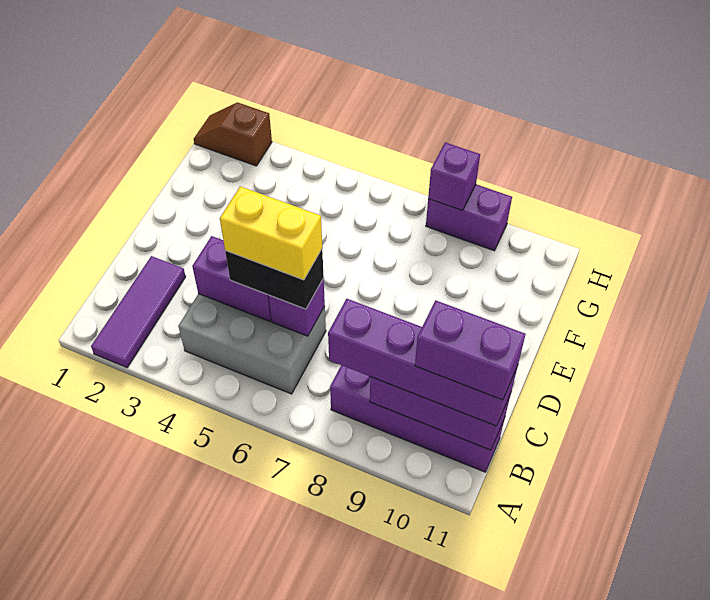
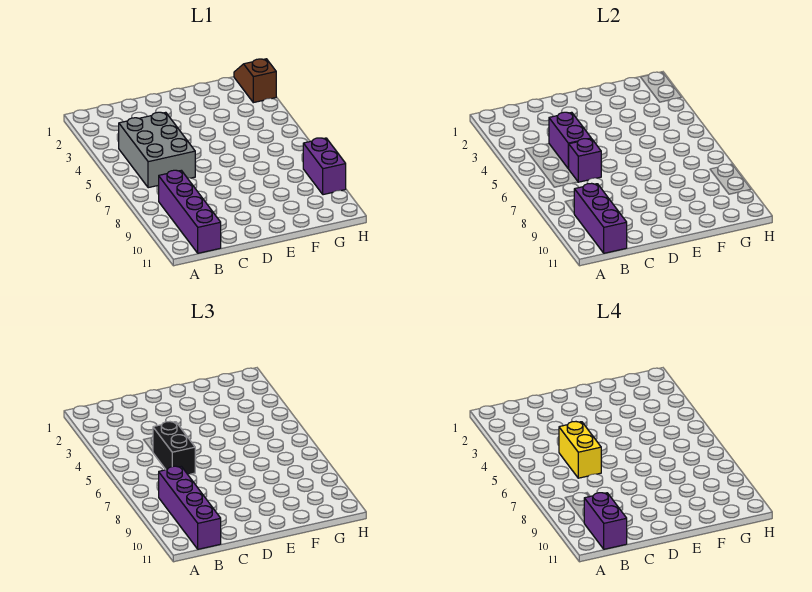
purple 1x3 tile [91,256,186,368] -> none
purple 1x1 brick [428,142,480,210] -> none

